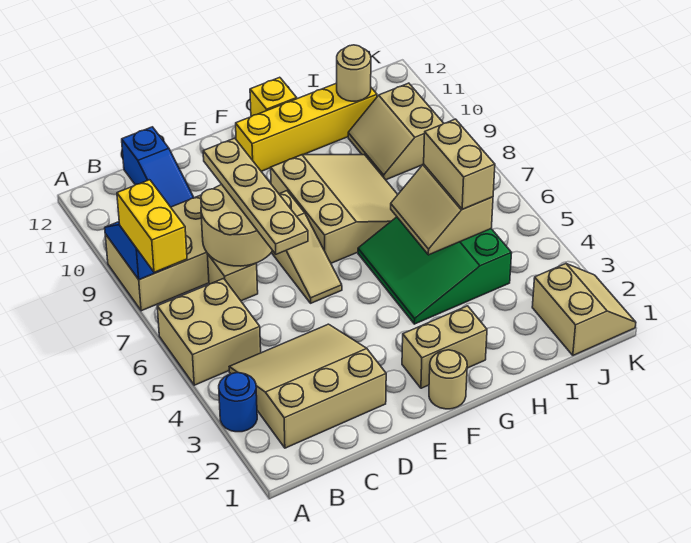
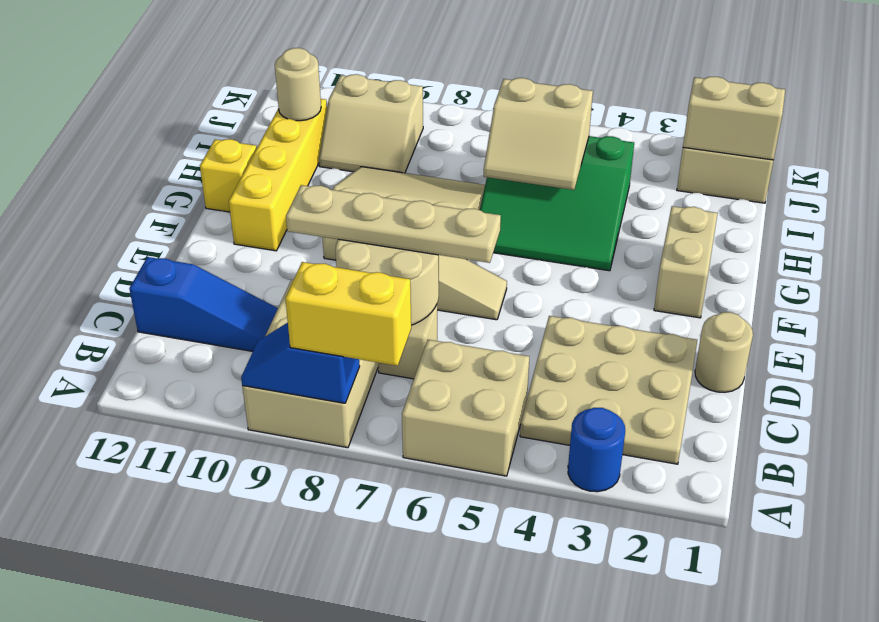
tan 3x3 slope [229,324,386,448] -> tan 3x3 plate [520,316,697,464]
tan 1x1 round brick [429,350,467,409] -> tan 1x1 round brick moved to [695,312,753,392]
tan 1x2 brick [424,119,495,209] -> tan 1x2 brick moved to [683,77,785,160]

